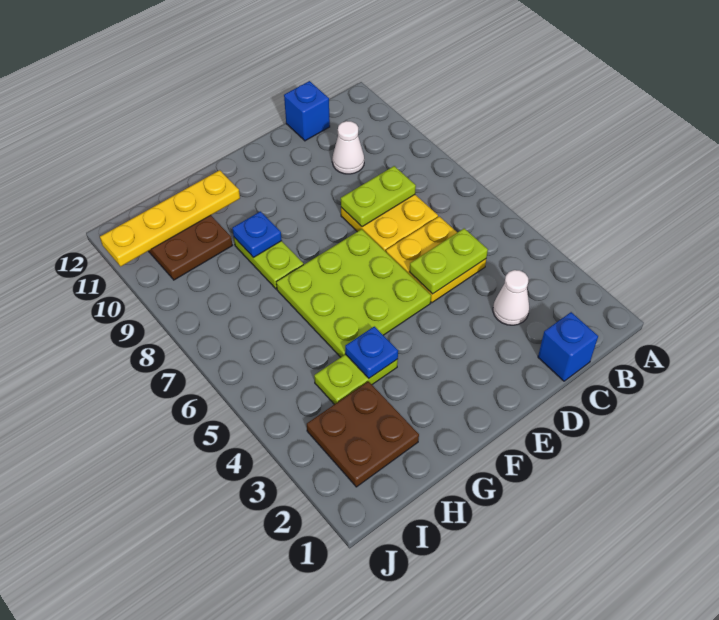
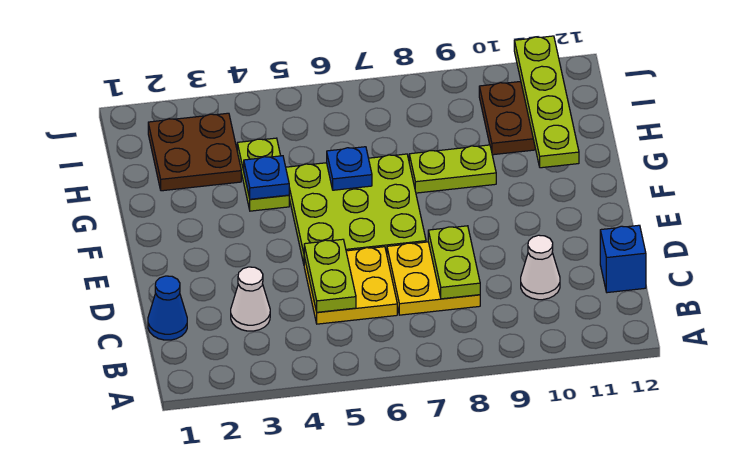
blue 1x1 brick [538,312,598,381] -> blue 1x1 cone [148,276,187,340]
blue 1x1 plate [232,211,282,257] -> blue 1x1 plate moved to [327,147,372,190]
yellow 1x4 plate [100,170,240,266] -> lime 1x4 plate [514,36,579,168]

